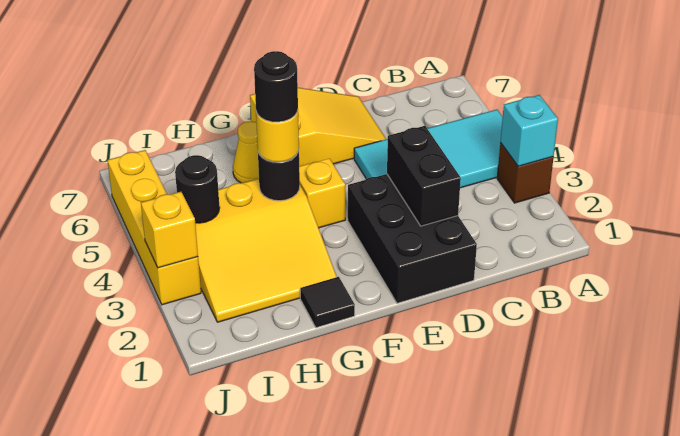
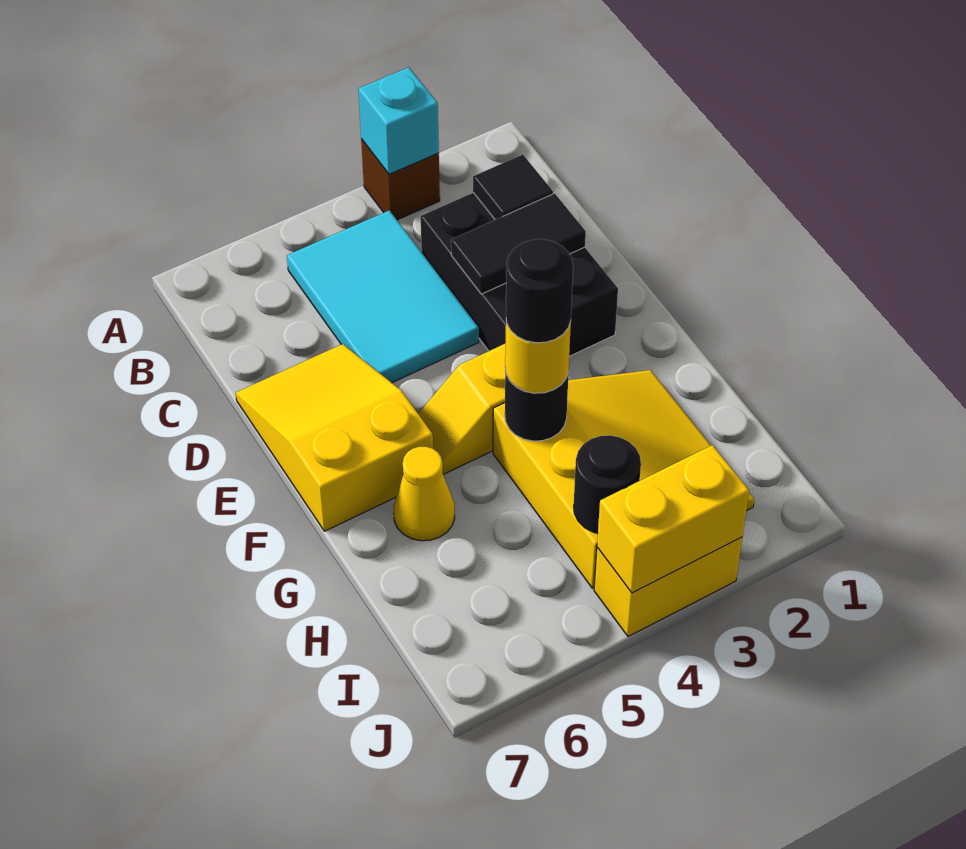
cyan 2x4 tile [354,110,503,188] -> cyan 2x3 tile [287,210,479,383]
black 2x3 brick [348,174,477,303] -> black 2x3 brick turned to [421,193,618,356]
black 1x2 brick [387,126,461,226] -> black 1x2 tile [451,193,586,294]
black 1x1 tile [300,277,355,328] -> black 1x1 tile moved to [473,154,553,220]
yellow 1x4 brick [108,150,201,305] -> yellow 1x2 brick [594,537,742,637]
yellow 1x1 brick [141,192,198,268] -> yellow 1x2 brick [597,445,749,593]

